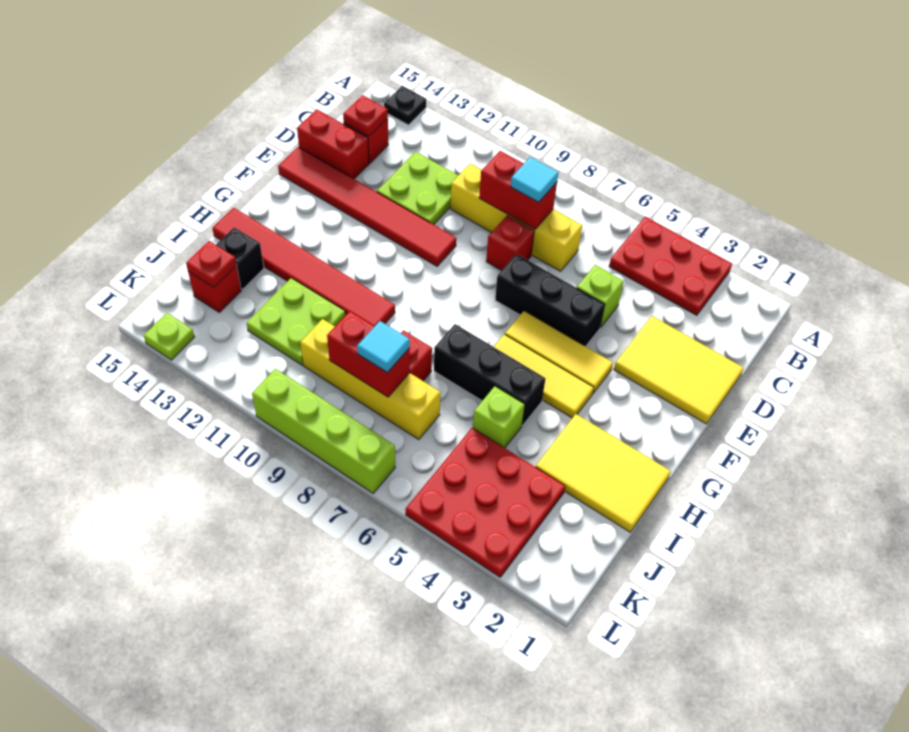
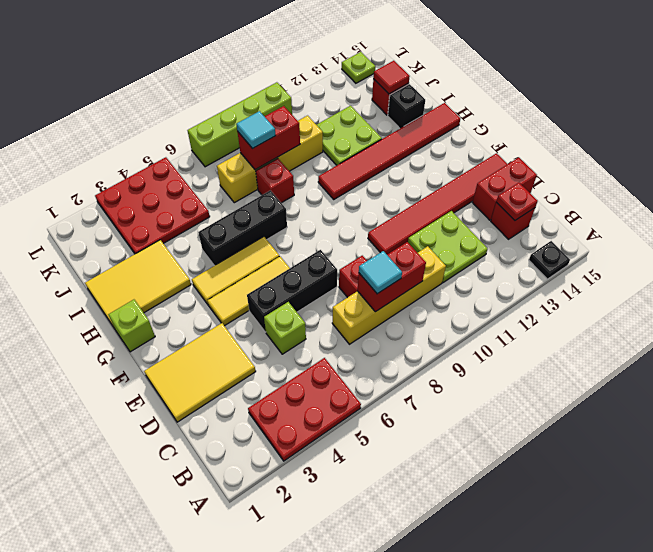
lime 1x1 brick [473,386,525,448] -> lime 1x1 brick moved to [108,300,155,352]
red 1x1 plate [186,241,236,287] -> red 1x1 tile [373,61,410,94]

